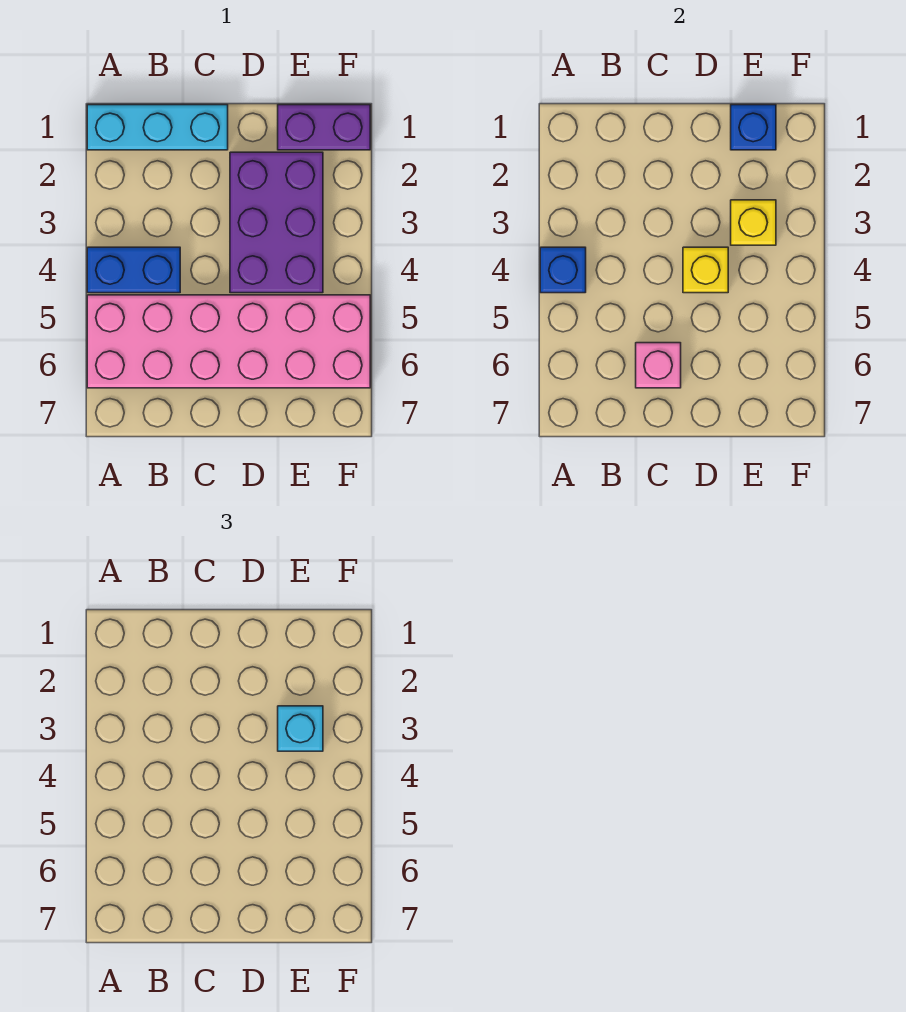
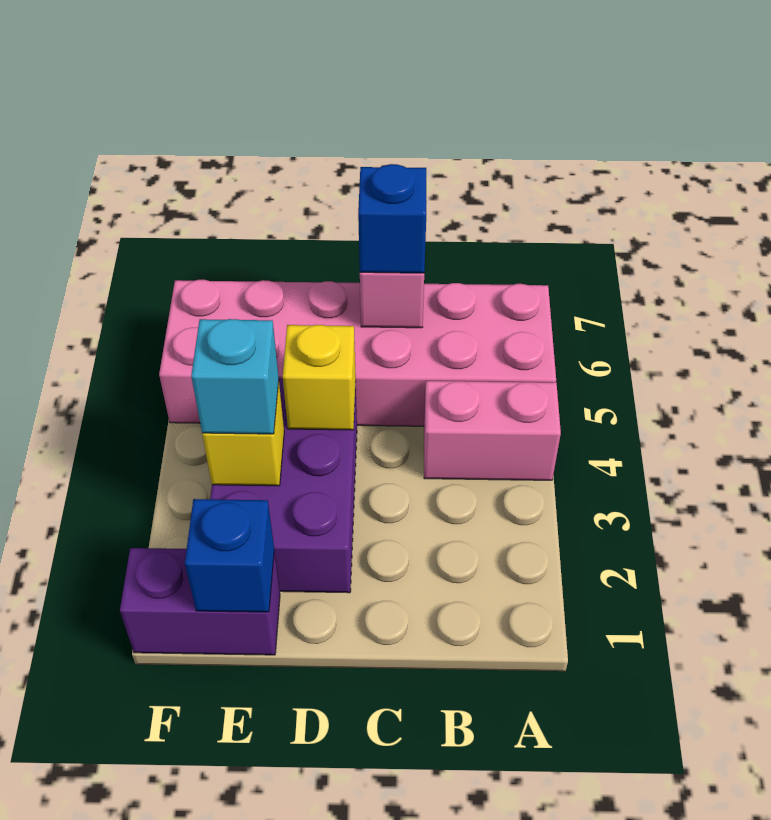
cyan 1x3 brick [87,105,228,150] -> none
blue 1x2 brick [87,247,180,293] -> pink 1x2 brick [424,381,561,480]
blue 1x1 brick [540,247,586,293] -> blue 1x1 brick moved to [358,164,426,273]

